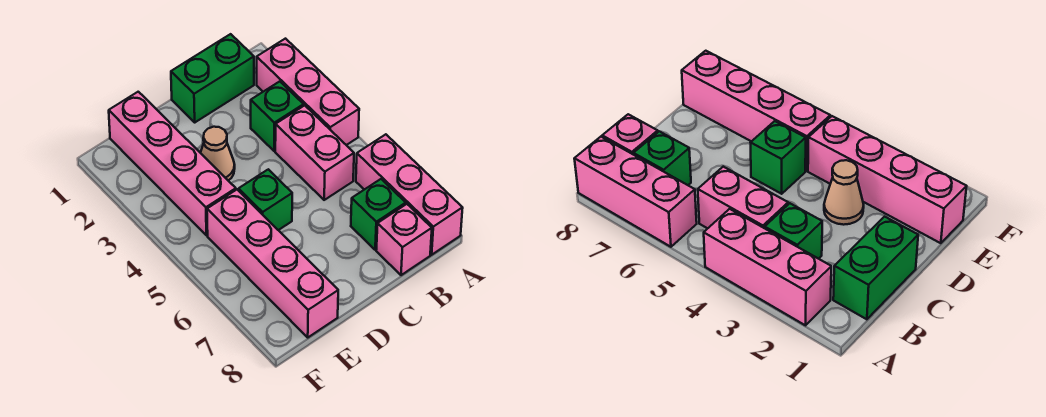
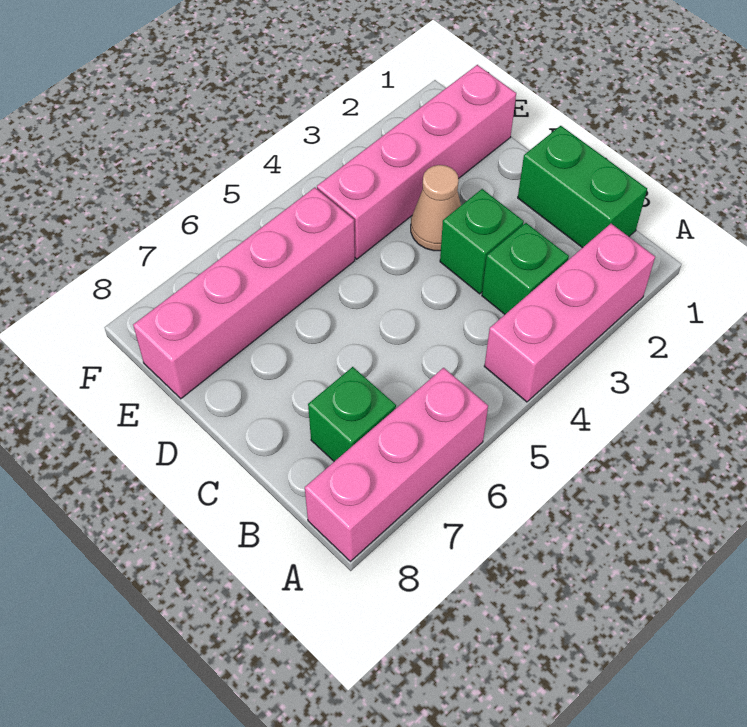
pink 1x2 brick [275,105,354,200] -> none
pink 1x1 brick [376,204,432,275] -> none
green 1x1 brick [239,169,292,230] -> green 1x1 brick moved to [440,189,524,294]

